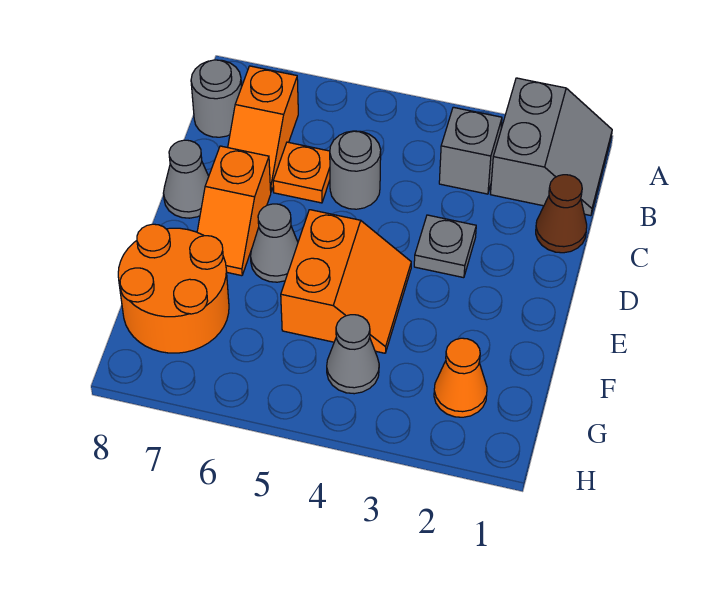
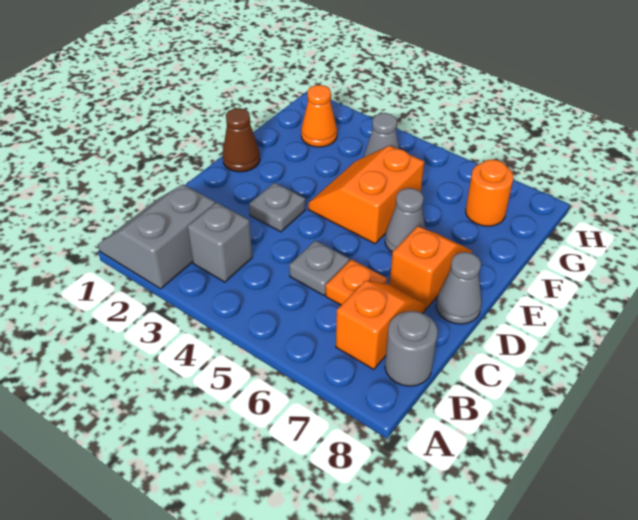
brown 1x1 cone [536,175,587,253] -> brown 1x1 cone moved to [222,108,260,172]
grey 1x1 round brick [330,131,381,209] -> grey 1x1 plate [289,240,349,296]
orange 2x2 round brick [118,224,229,353] -> orange 1x1 round brick [466,160,513,226]

